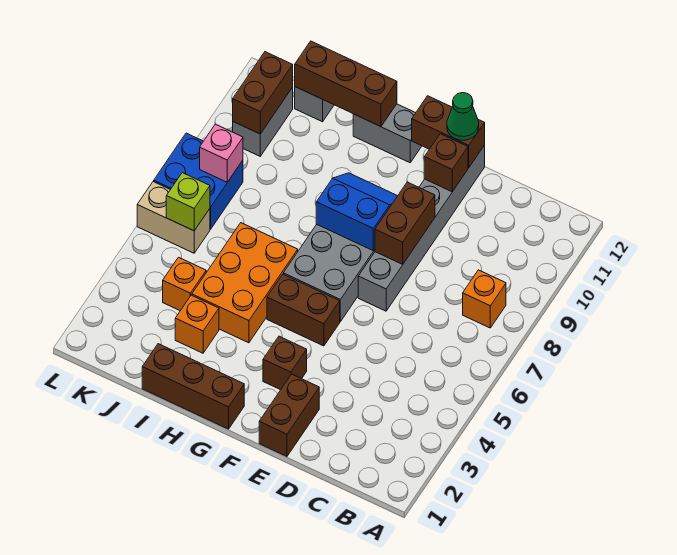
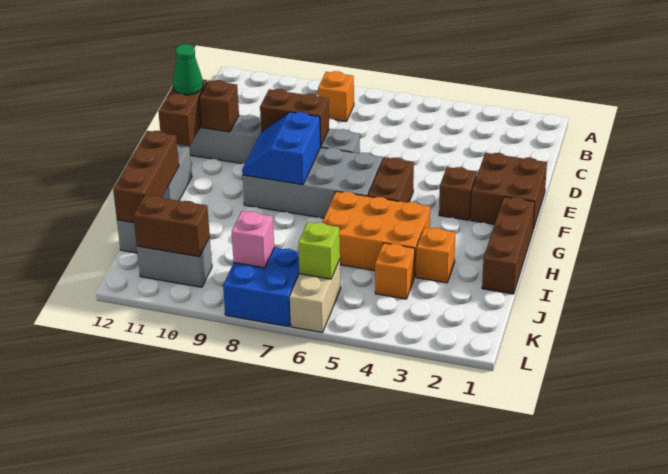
brown 1x2 brick [259,374,319,456] -> brown 2x2 brick [471,153,547,229]

